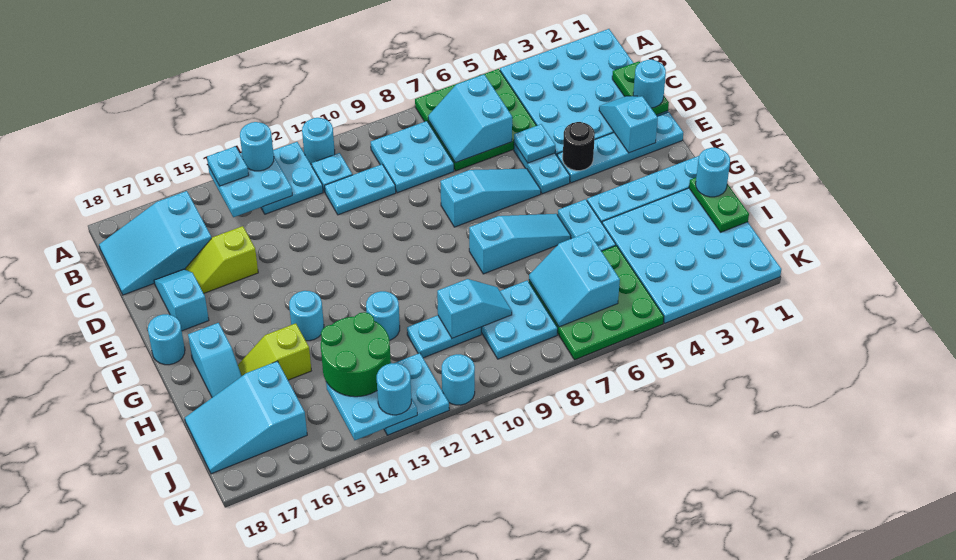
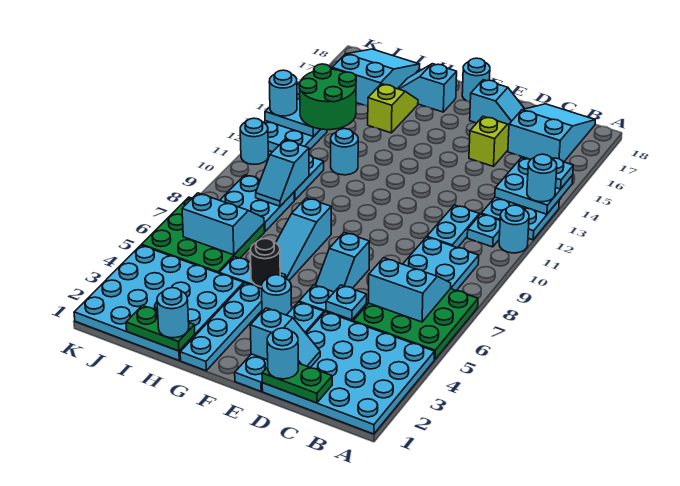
black 1x1 round brick [563,122,595,171] -> black 1x1 round brick moved to [250,239,280,287]
cyan 1x3 slope [440,169,541,227] -> cyan 1x2 slope [316,232,369,292]
cyan 1x1 round brick [289,291,324,341] -> cyan 1x1 round brick moved to [262,275,292,315]

